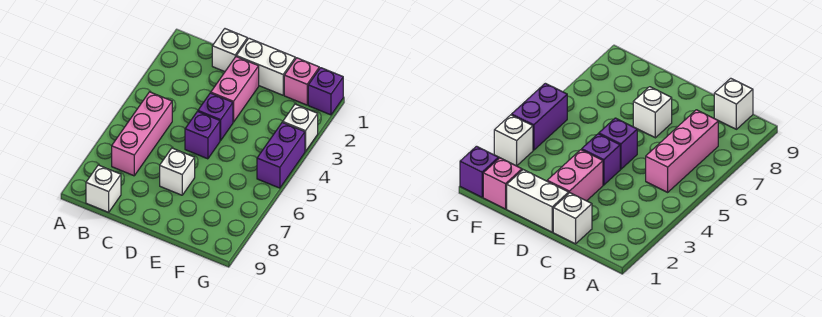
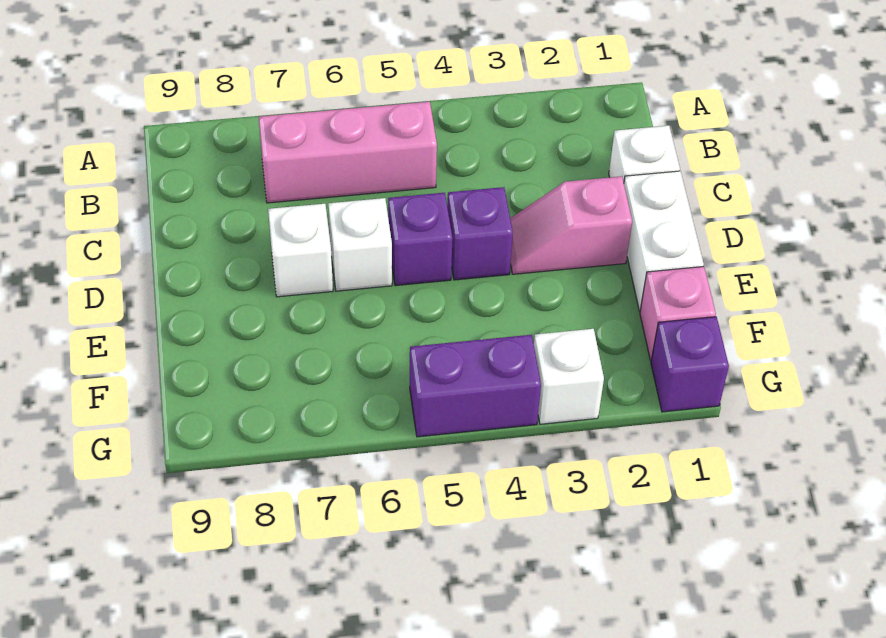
white 1x1 brick [86,165,121,212] -> white 1x1 brick moved to [328,198,392,291]
pink 1x2 brick [211,57,259,122] -> pink 1x2 slope [510,176,632,274]

